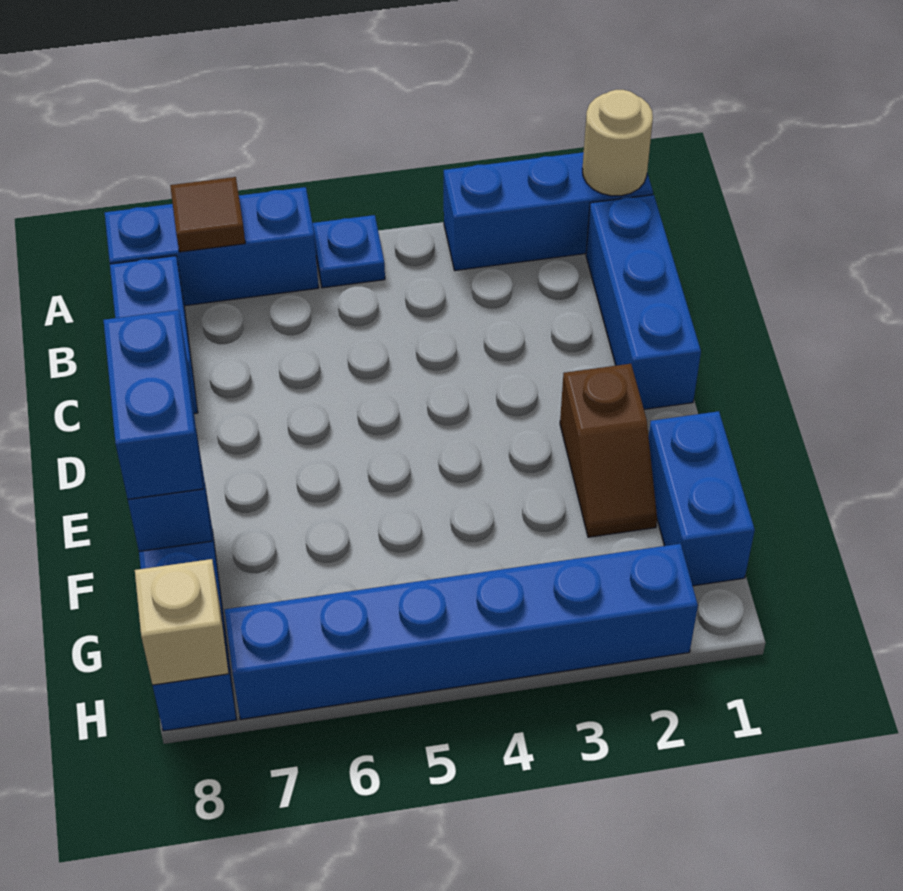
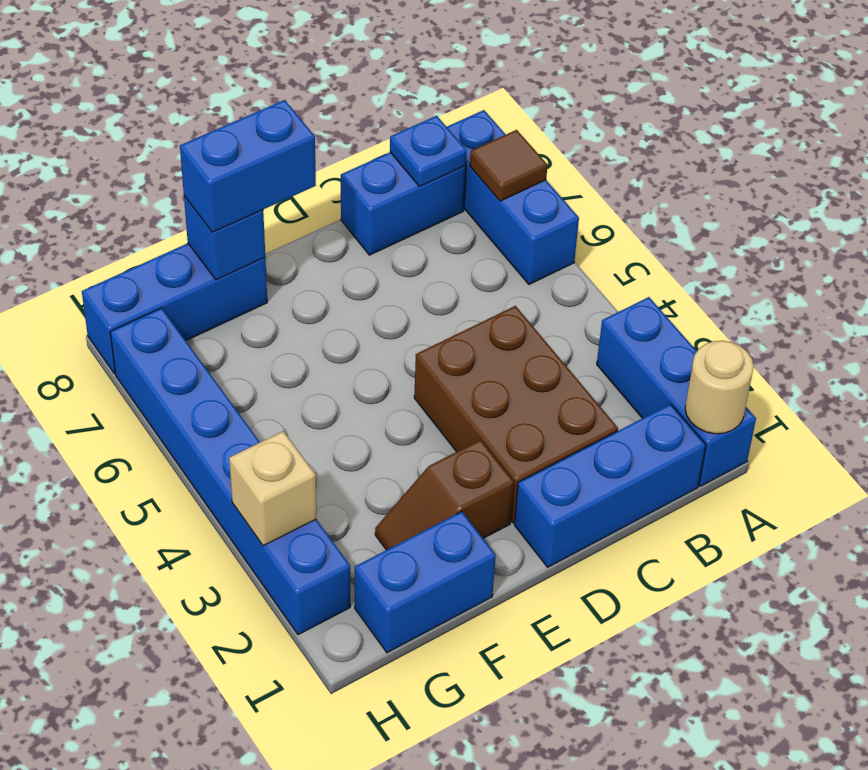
blue 1x1 plate [312,215,385,288] -> blue 1x1 plate moved to [390,116,467,186]
none -> brown 2x3 brick [414,306,618,523]
tan 1x1 brick [135,559,229,685] -> tan 1x1 brick moved to [229,431,316,546]

